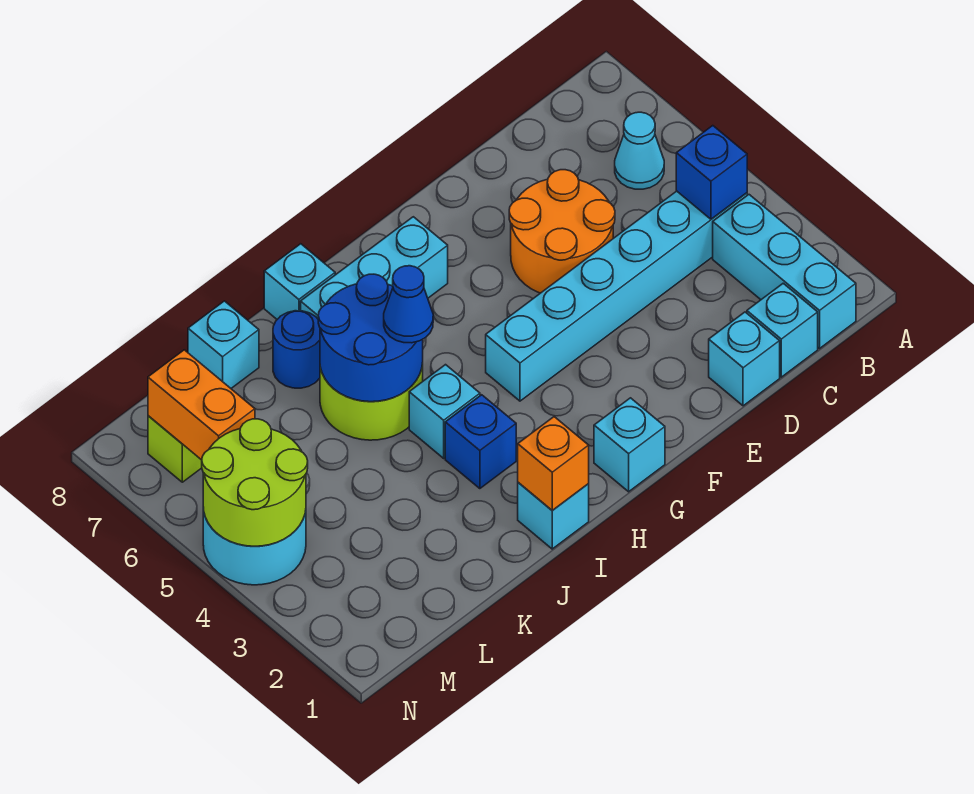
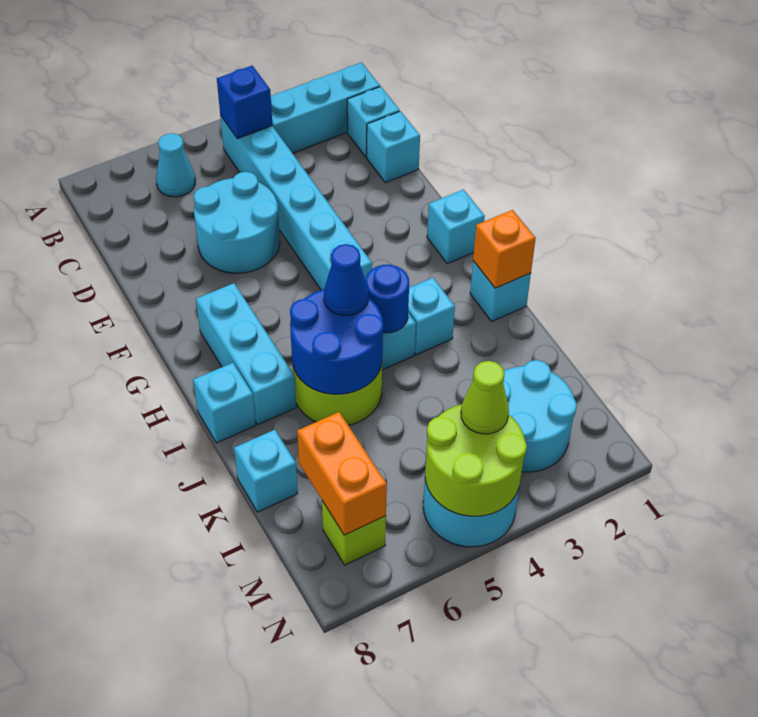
orange 2x2 round brick [509,170,615,293] -> cyan 2x2 round brick [194,172,280,273]
blue 1x1 brick [445,395,516,489] -> cyan 1x1 brick [408,278,455,355]
blue 1x1 round brick [273,311,320,388] -> blue 1x1 round brick moved to [365,264,409,333]
none -> cyan 2x2 round brick [503,360,577,472]
none -> lime 1x1 cone [461,361,509,434]
orange 1x2 brick [148,350,255,460] -> orange 1x2 brick turned to [297,412,387,535]

